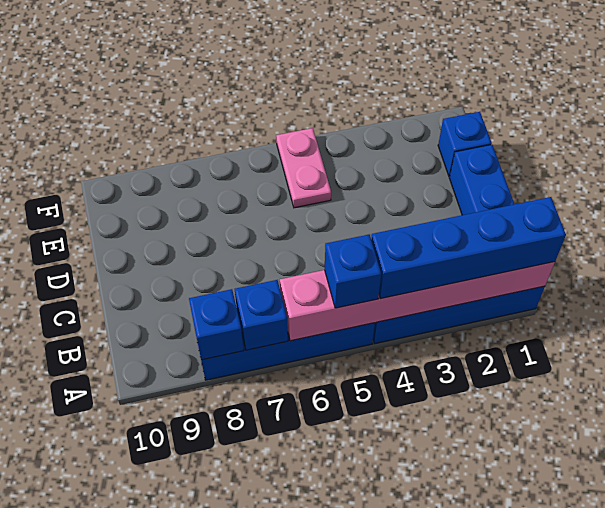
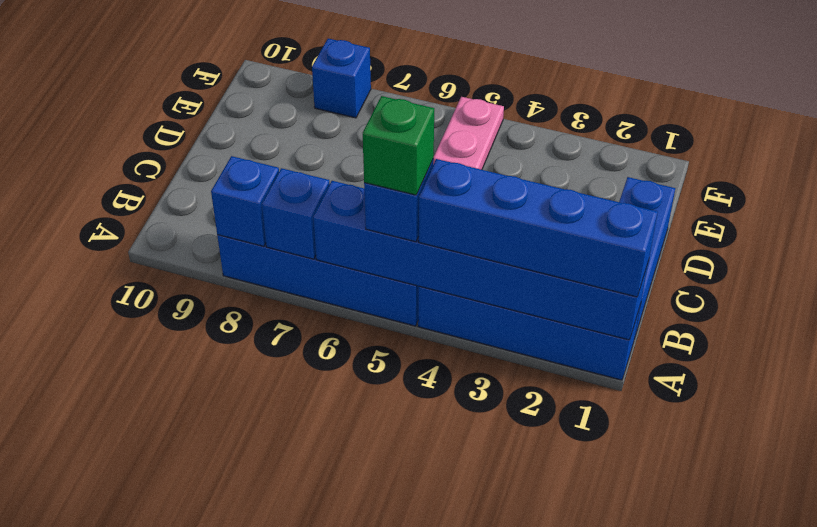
pink 1x6 brick [280,262,555,341] -> blue 1x6 brick [313,181,649,340]
none -> green 1x1 brick [363,96,434,195]
blue 1x1 brick [438,112,492,176] -> blue 1x1 brick moved to [312,39,371,118]

